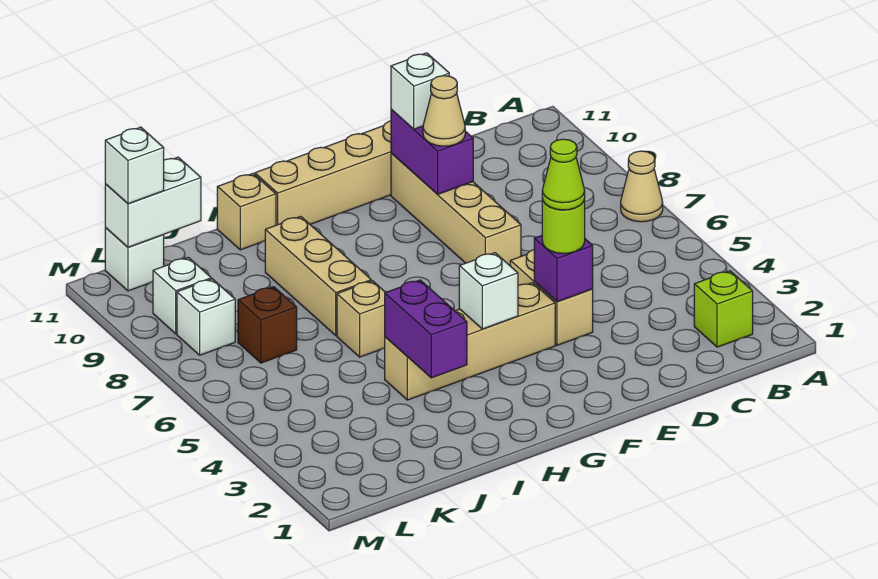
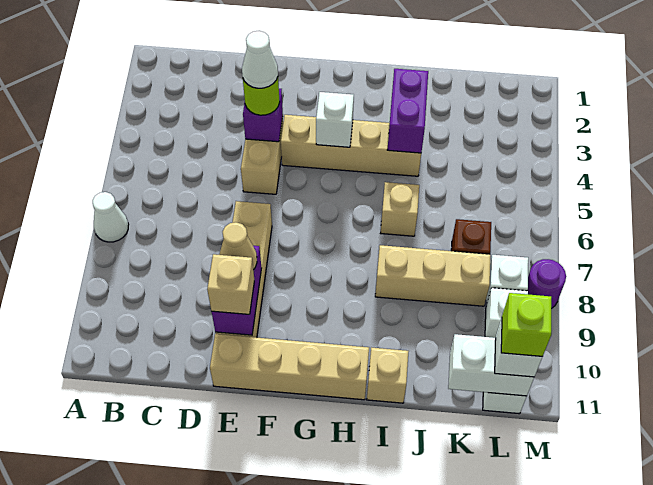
tan 1x1 cone [621,151,663,222] -> white 1x1 cone [93,192,129,242]
lime 1x1 brick [694,271,753,347] -> lime 1x1 brick moved to [501,293,551,356]
lime 1x1 cone [542,139,585,210] -> white 1x1 cone [242,31,278,88]
white 1x1 brick [391,53,449,129] -> tan 1x1 brick [207,254,254,314]
tan 1x3 brick [265,216,371,336] -> tan 1x3 brick turned to [375,245,490,306]
none -> purple 1x1 round brick [527,259,566,309]

